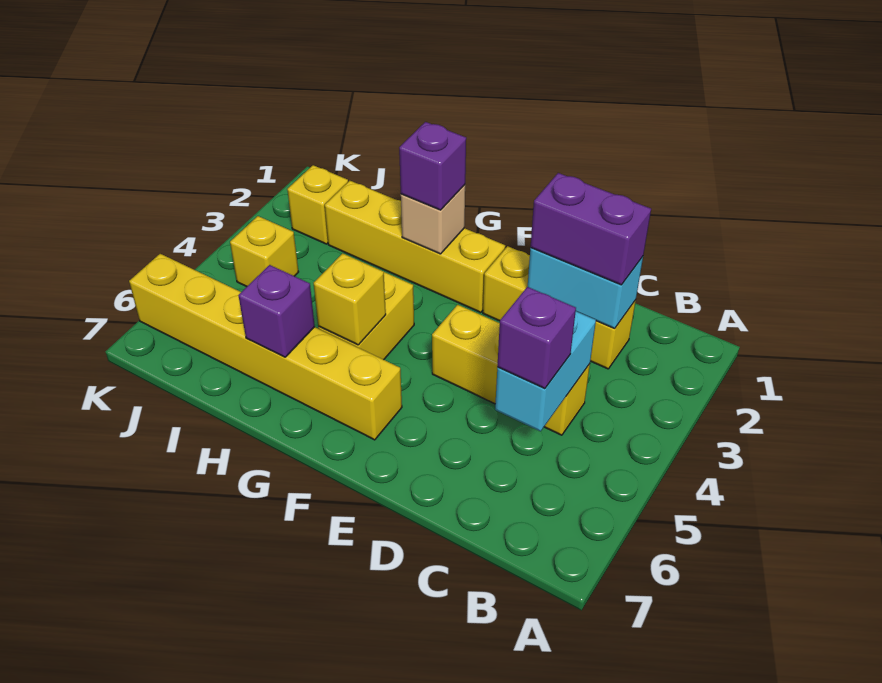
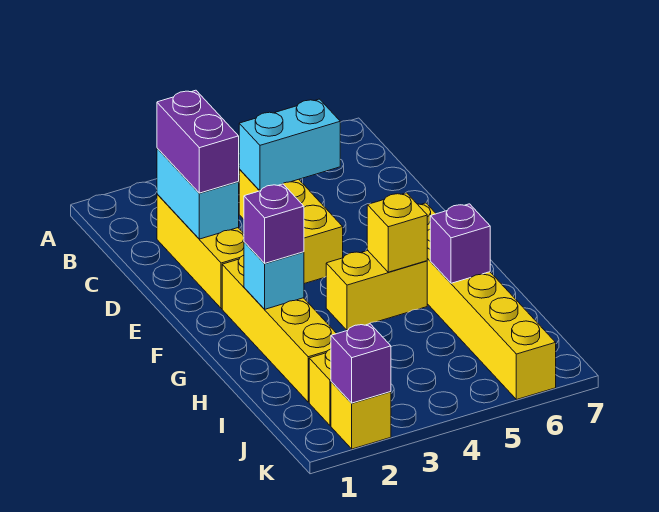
purple 1x1 brick [497,287,576,389] -> purple 1x1 brick moved to [331,324,391,403]
tan 1x1 brick [401,185,465,254] -> cyan 1x1 brick [244,242,304,309]
yellow 1x1 brick [230,216,299,287] -> yellow 1x1 brick moved to [331,382,391,449]

